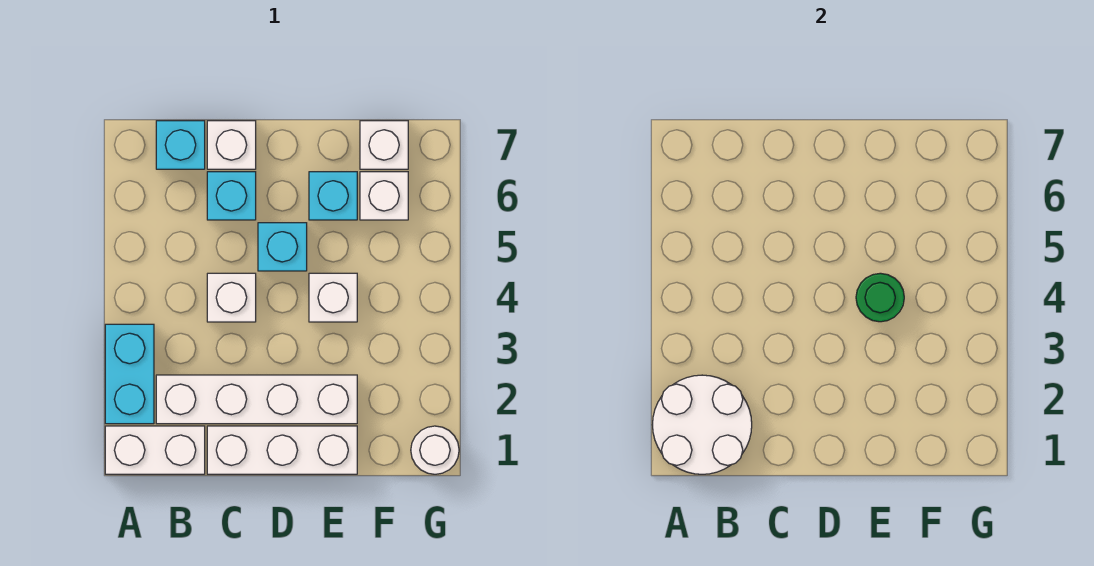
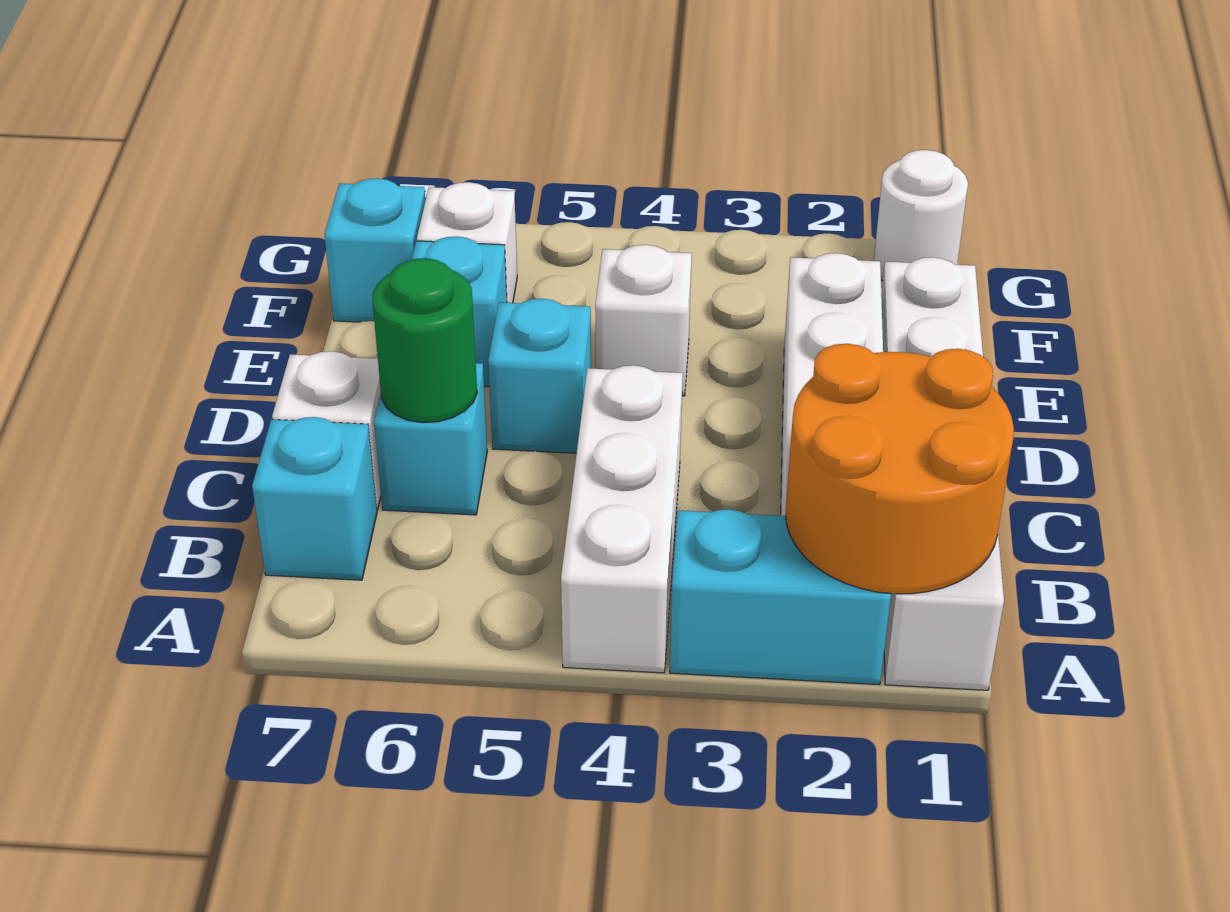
white 2x2 round brick [652,375,752,474] -> orange 2x2 round brick [785,344,1014,594]
white 1x1 brick [207,273,256,322] -> white 1x3 brick [561,365,683,673]
green 1x1 round brick [856,273,904,322] -> green 1x1 round brick moved to [373,258,477,423]
white 1x1 brick [360,121,408,169] -> cyan 1x1 brick [324,178,425,322]

